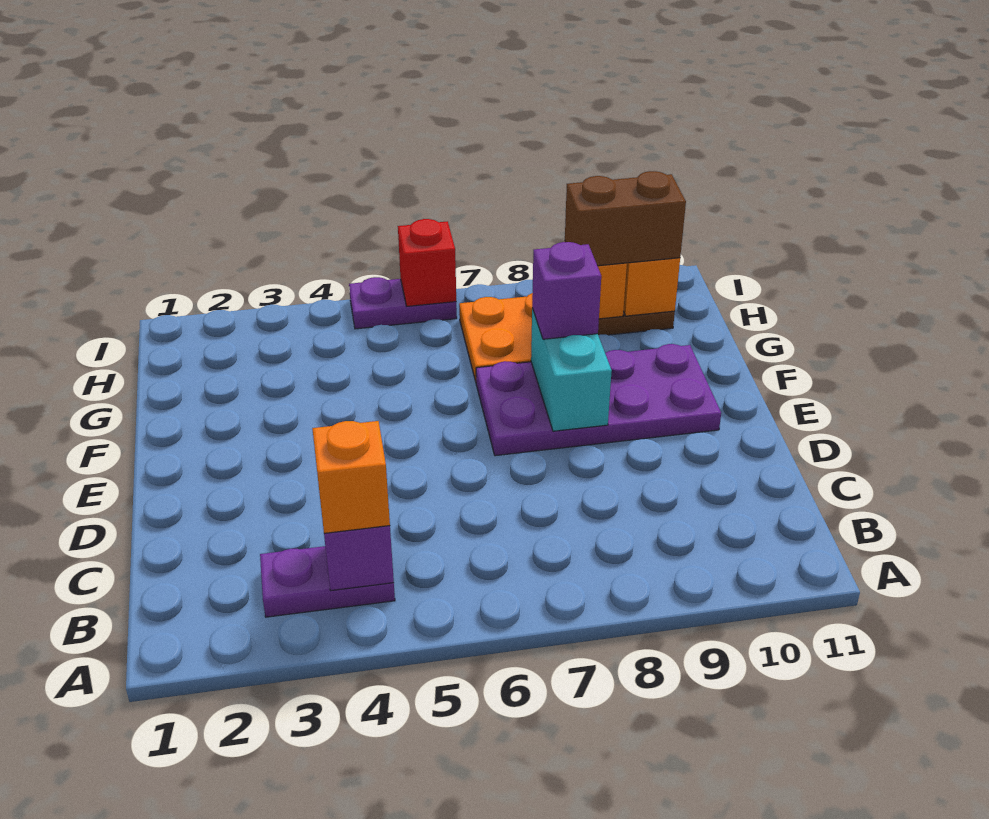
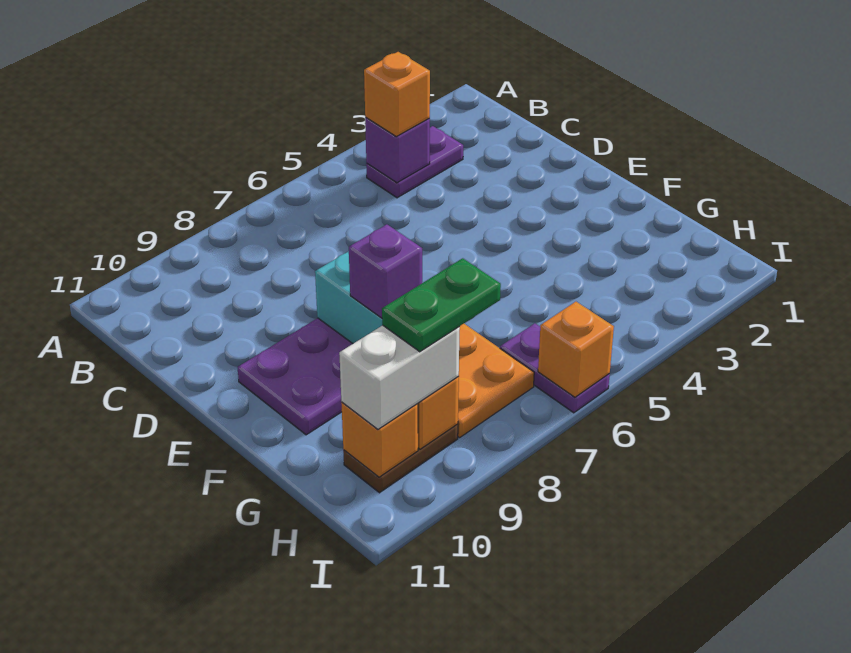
none -> green 1x2 plate [382,258,501,352]
brown 1x2 brick [565,171,686,266] -> white 1x2 brick [339,325,460,429]
purple 1x2 plate [349,277,457,329] -> purple 1x2 plate turned to [500,323,610,413]
red 1x1 brick [398,219,456,306] -> orange 1x1 brick [538,302,614,397]

